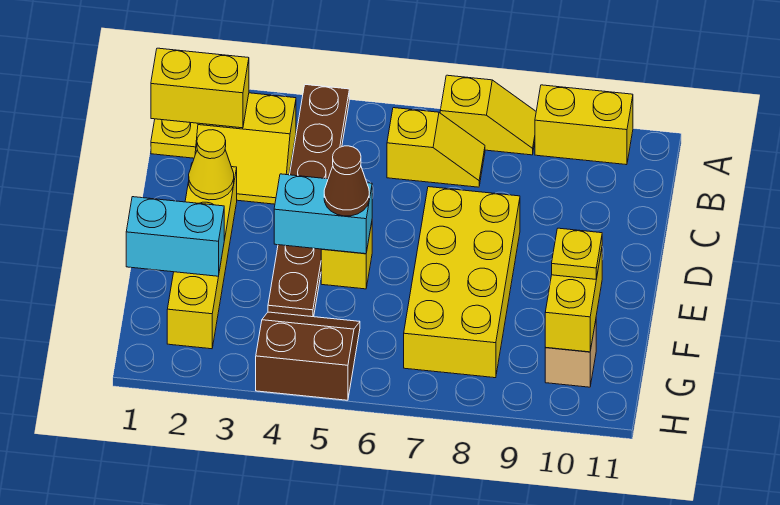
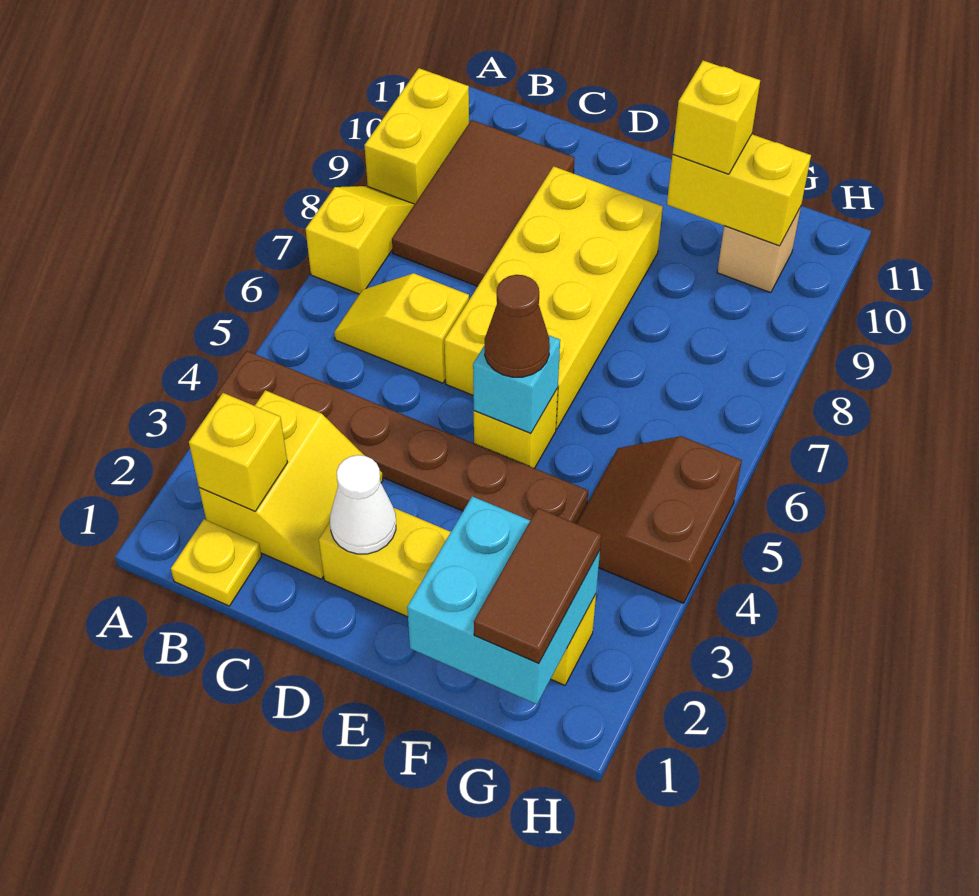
yellow 1x2 brick [151,48,249,128] -> yellow 1x1 brick [189,393,288,511]
yellow 1x2 slope [387,108,485,187] -> yellow 1x2 slope turned to [334,273,469,383]
none -> brown 2x3 tile [392,120,575,286]
yellow 1x1 cone [189,130,234,200] -> white 1x1 cone [330,455,396,554]
yellow 2x4 brick [404,187,520,378] -> yellow 2x4 brick turned to [444,166,663,429]
cyan 1x2 brick [274,174,372,254] -> cyan 1x1 brick [473,335,560,434]
cyan 1x2 brick [126,197,224,276] -> cyan 2x2 brick [407,496,600,704]
yellow 1x1 plate [552,228,602,279] -> yellow 1x1 brick [673,61,760,174]
none -> brown 1x2 tile [474,508,601,664]

